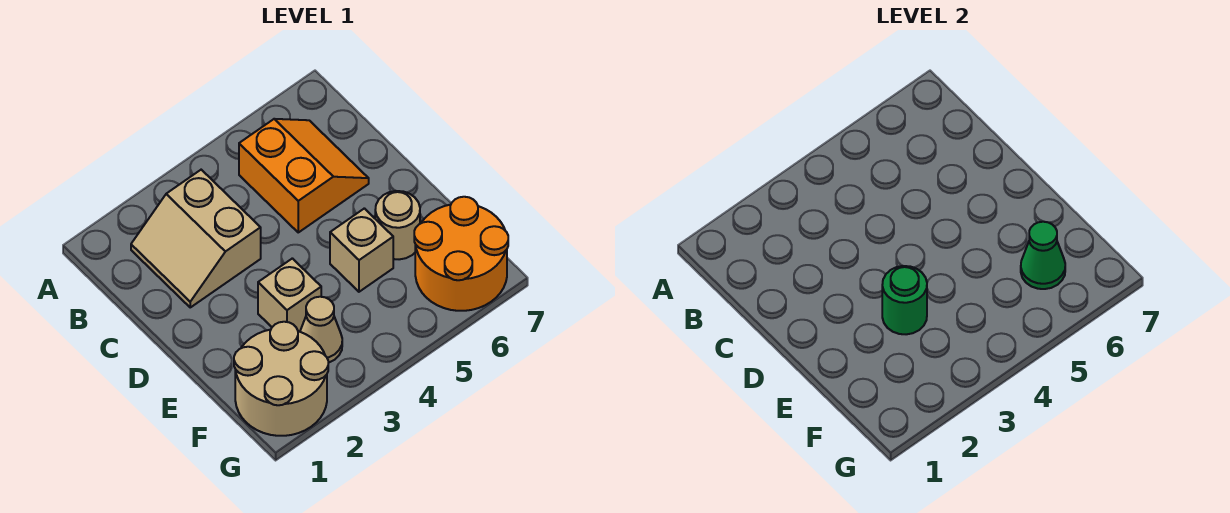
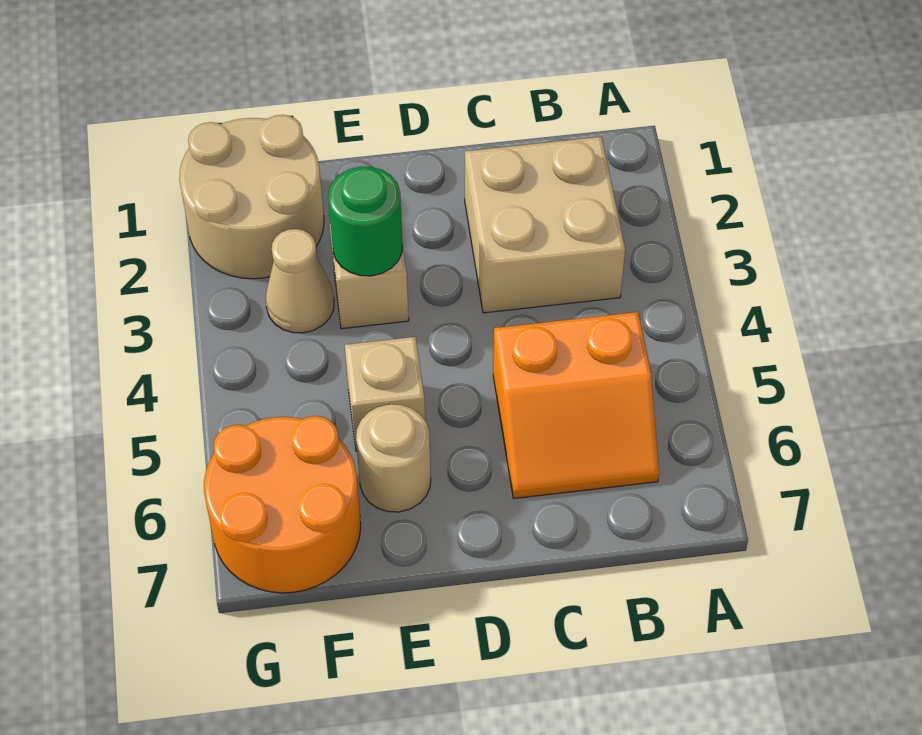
tan 2x2 slope [131,170,261,307] -> tan 2x2 brick [465,137,625,313]
green 1x1 cone [1021,222,1065,289] -> none

